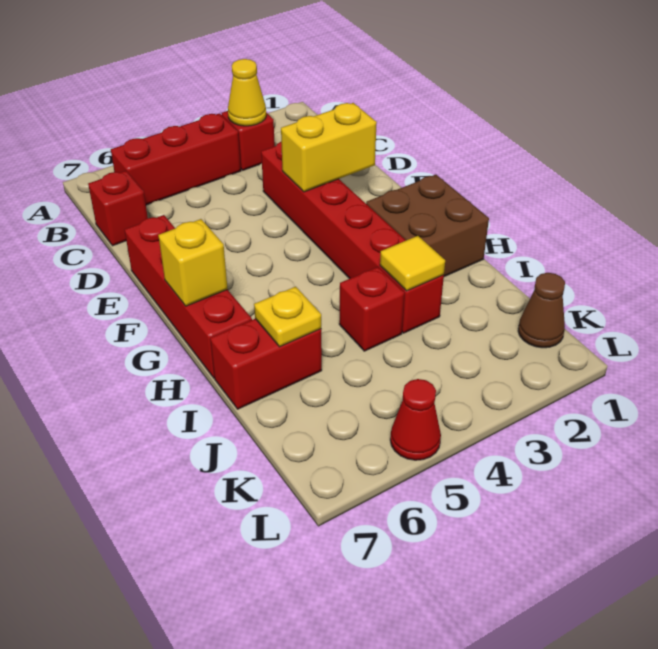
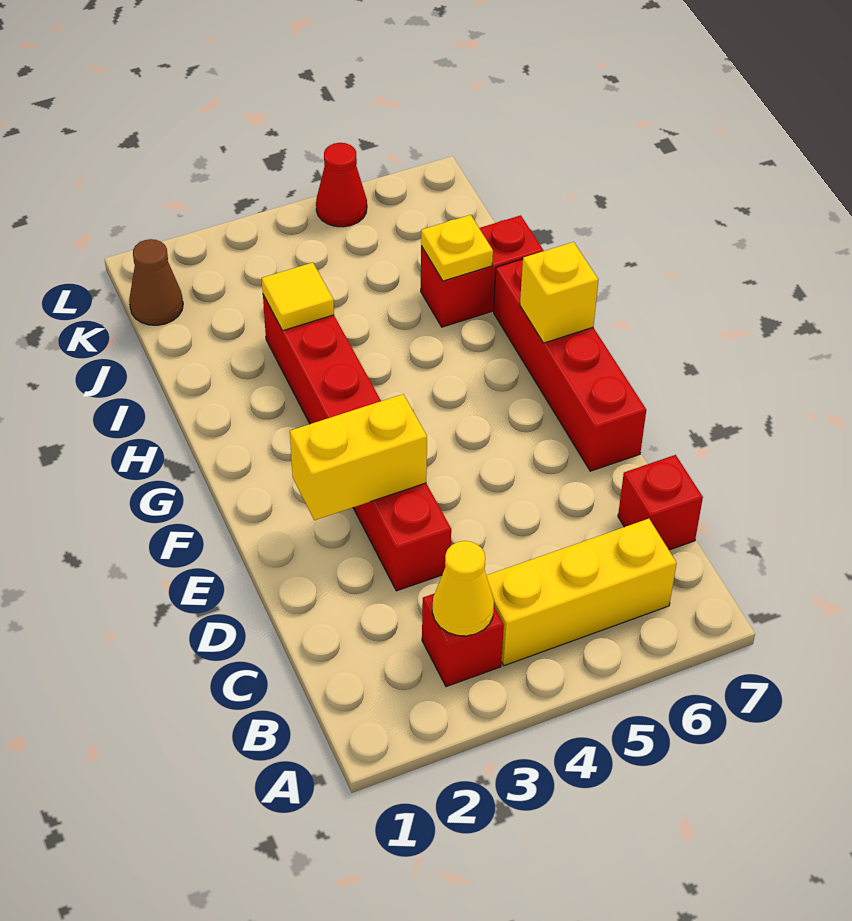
red 1x3 brick [111,113,241,205] -> yellow 1x3 brick [486,519,677,666]
brown 2x2 brick [366,175,489,277] -> none
red 1x1 brick [339,267,404,351] -> none

